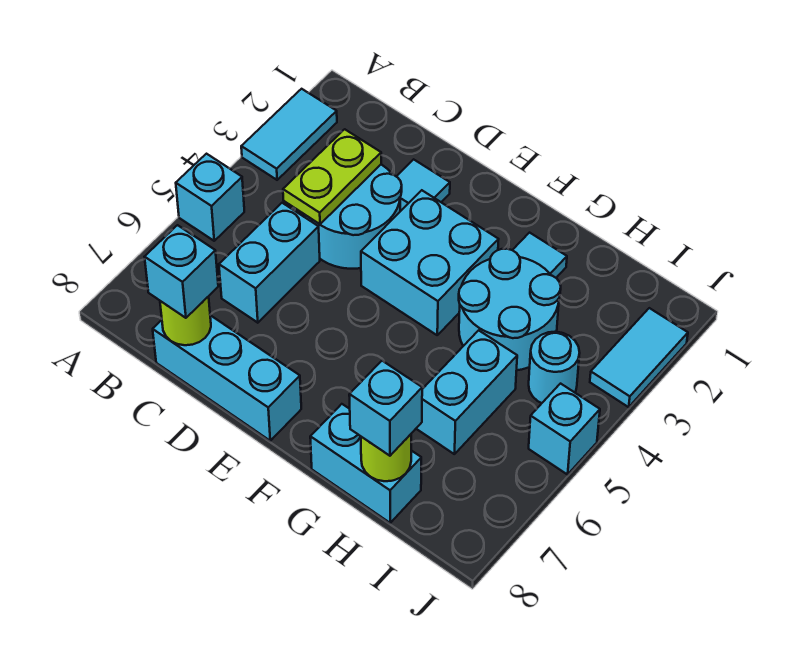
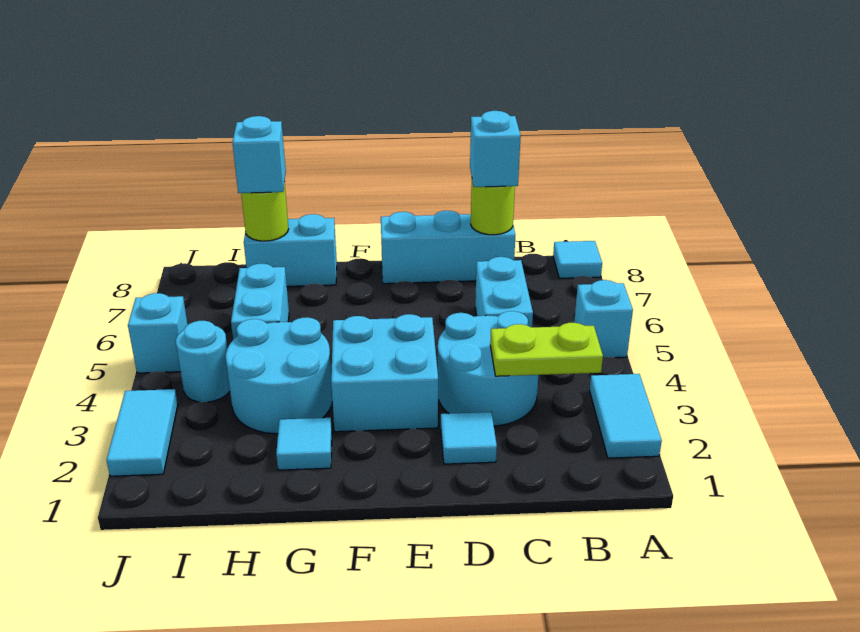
none -> cyan 1x1 tile [553,241,602,278]
lime 1x2 plate [283,129,381,224] -> lime 1x2 plate turned to [490,323,603,376]

